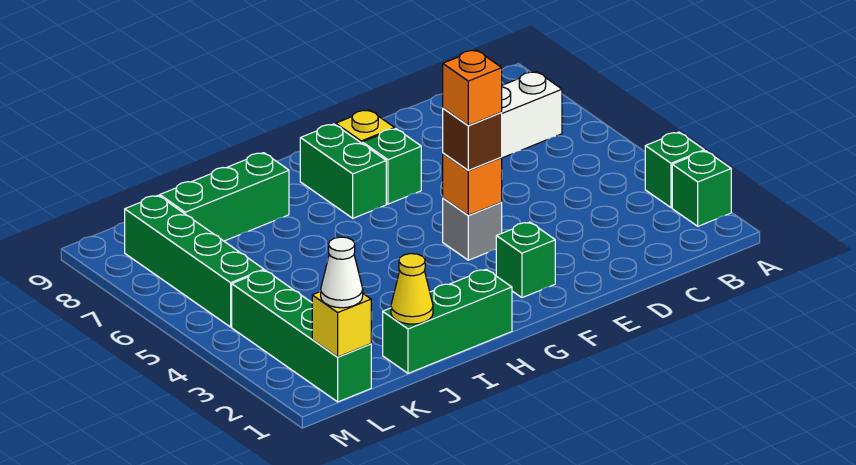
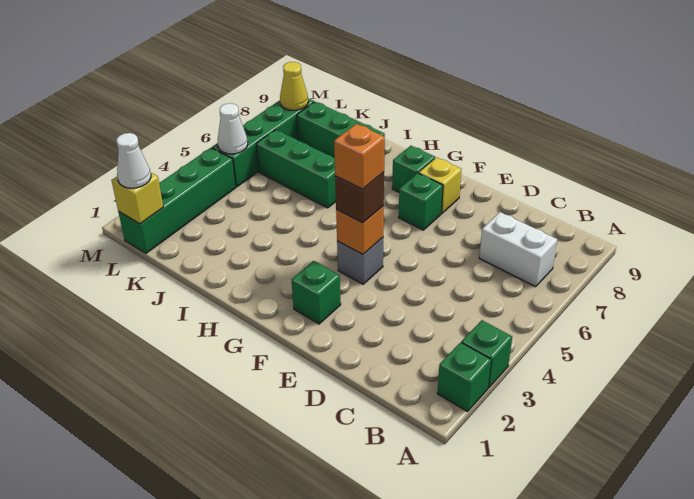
green 1x2 brick [300,124,386,218] -> green 1x1 brick [392,146,435,192]
green 1x3 brick [383,269,512,373] -> green 1x3 brick moved to [256,130,336,208]
yellow 1x1 cone [391,254,433,324] -> yellow 1x1 cone moved to [280,62,308,110]
none -> white 1x1 cone [218,103,248,154]

